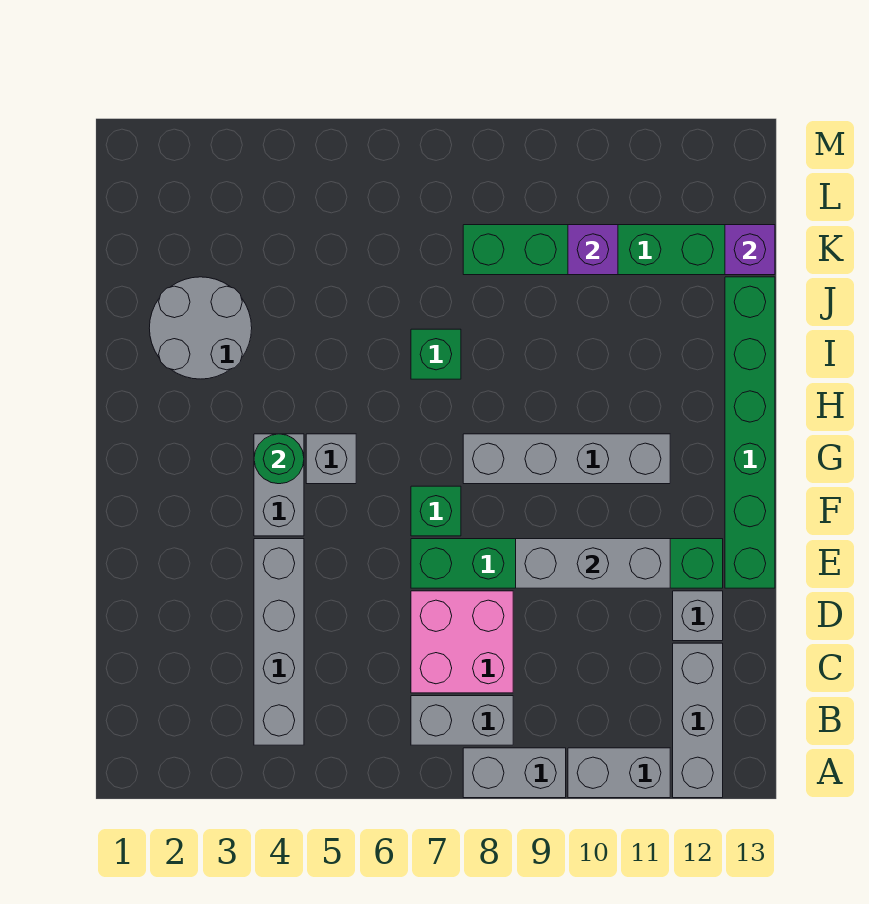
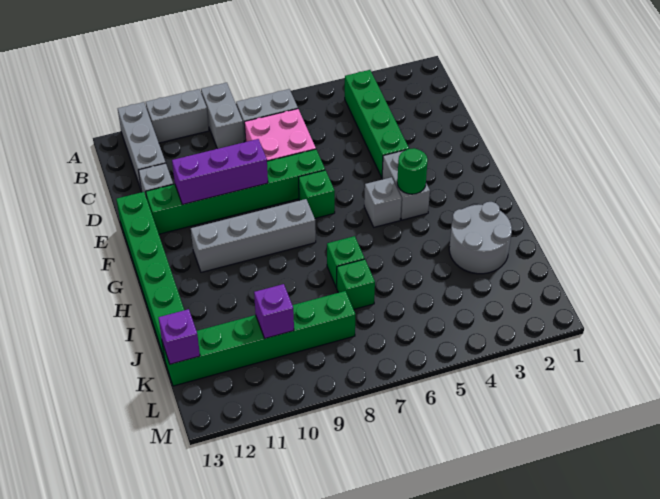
grey 1x2 brick [463,748,566,798] -> grey 1x2 brick turned to [201,83,244,149]
grey 1x4 brick [254,539,304,745] -> green 1x4 brick [344,70,409,177]
grey 1x3 brick [516,539,670,588] -> purple 1x3 brick [172,139,268,205]
none -> green 1x1 brick [337,259,375,309]

